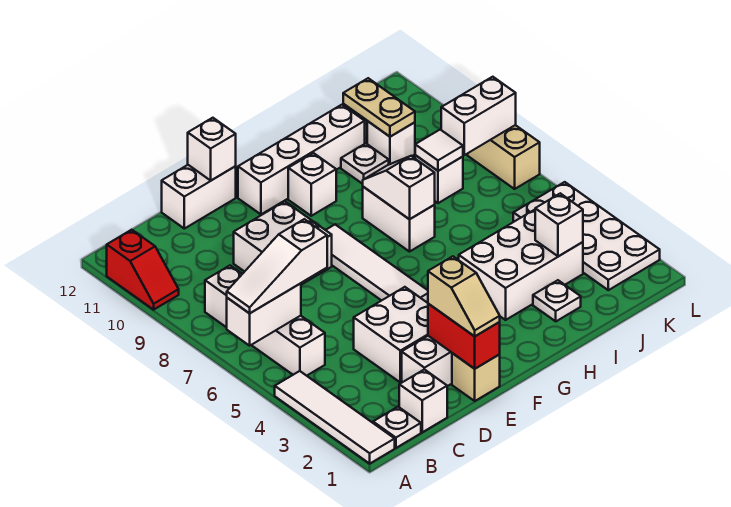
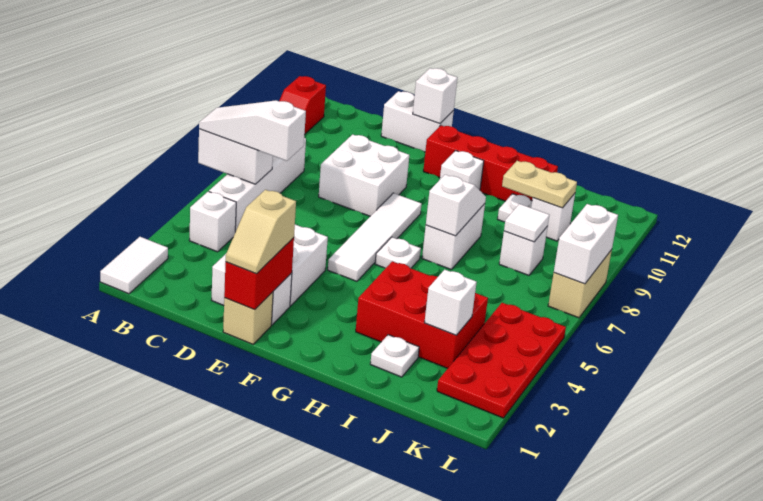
white 1x4 tile [275,371,395,464] -> white 1x2 tile [100,237,168,294]
white 1x1 plate [373,407,421,448] -> white 1x1 plate moved to [375,237,421,268]
white 1x1 brick [399,369,447,432] -> white 1x1 brick moved to [189,191,236,252]
white 1x4 brick [238,105,365,214] -> red 1x4 brick [423,125,558,201]
white 2x3 brick [459,210,583,320] -> red 2x3 brick [356,261,488,368]
tan 1x2 plate [343,78,415,137] -> tan 1x2 plate turned to [502,161,577,208]
white 2x4 plate [513,182,660,290] -> red 2x4 plate [437,303,566,418]
white 1x2 brick [441,77,516,155] -> white 1x2 brick turned to [554,204,618,284]

